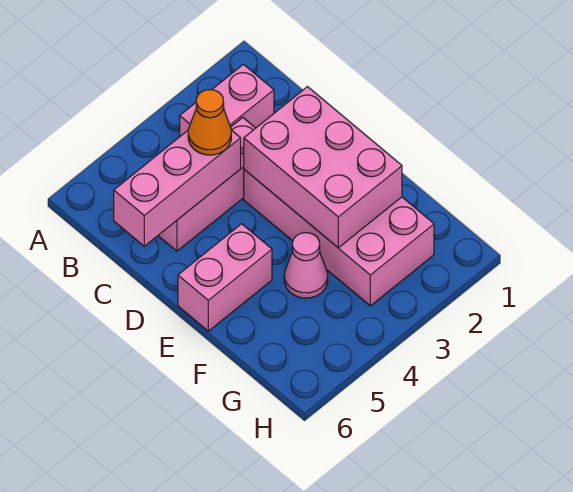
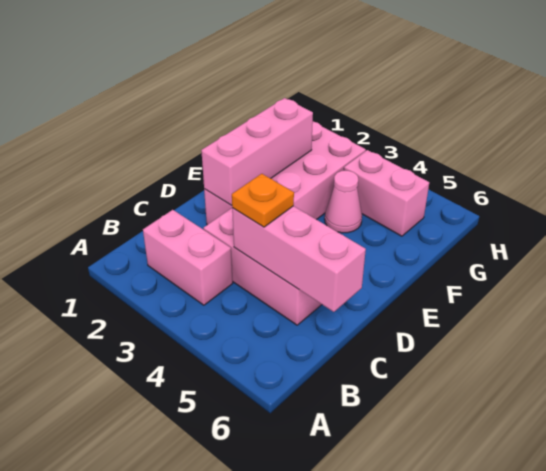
orange 1x1 cone [188,90,231,155] -> orange 1x1 plate [232,174,294,227]
pink 2x3 brick [244,87,402,248] -> pink 1x3 brick [201,98,313,205]
pink 1x2 brick [178,224,272,331] -> pink 1x2 brick moved to [344,150,429,236]

